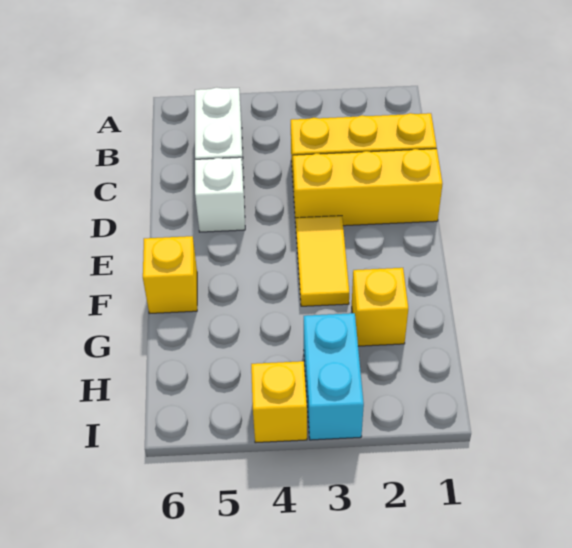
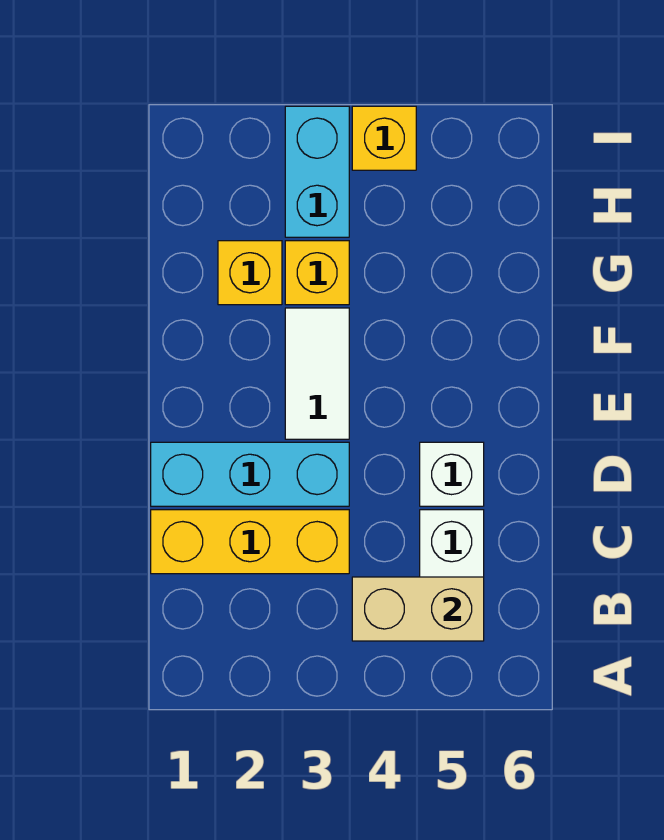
none -> tan 1x2 brick [352,577,484,641]
yellow 1x3 brick [293,149,443,226] -> cyan 1x3 brick [151,442,349,506]
yellow 1x2 tile [296,216,349,306] -> white 1x2 tile [285,308,349,439]
yellow 1x1 brick [143,236,197,313] -> yellow 1x1 brick moved to [285,241,349,305]

